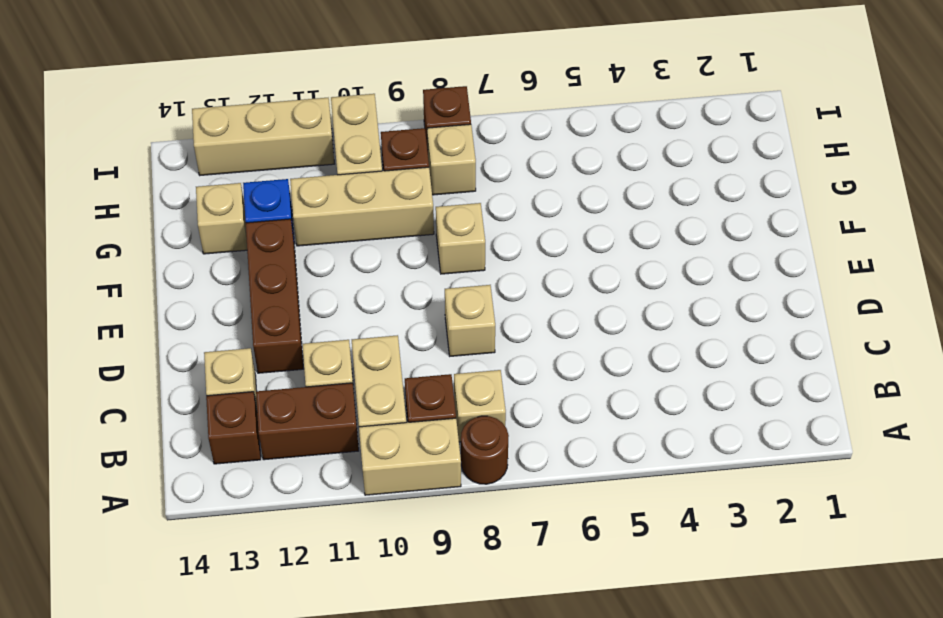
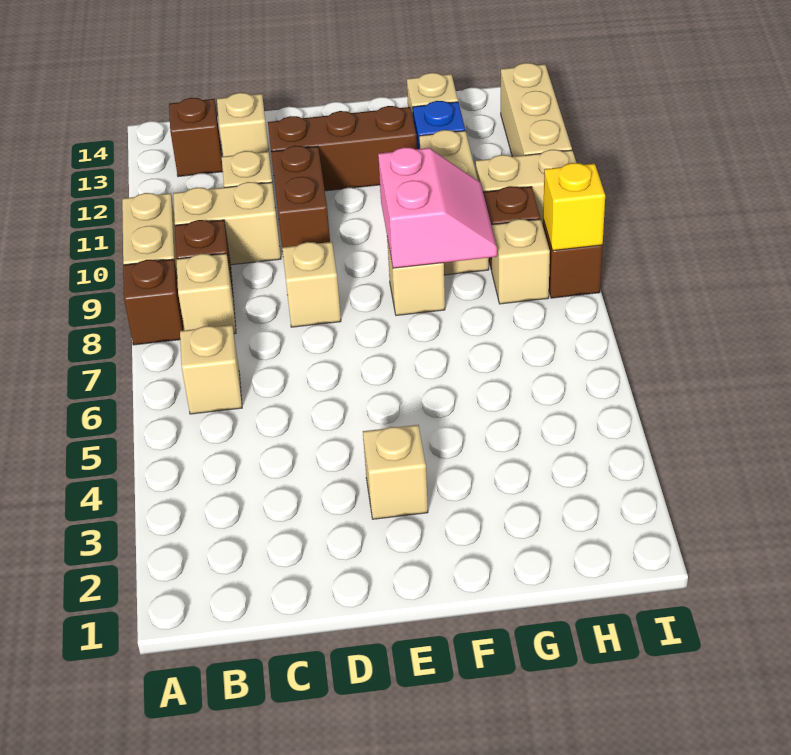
brown 1x1 round brick [461,416,509,484] -> brown 1x1 brick [123,259,183,345]
none -> tan 1x1 brick [180,325,242,414]
brown 1x2 brick [256,383,359,460] -> brown 1x2 brick moved to [271,146,330,247]
none -> tan 1x1 brick [363,425,428,519]
none -> pink 2x2 slope [378,147,497,268]
none -> yellow 1x1 brick [543,163,605,251]

